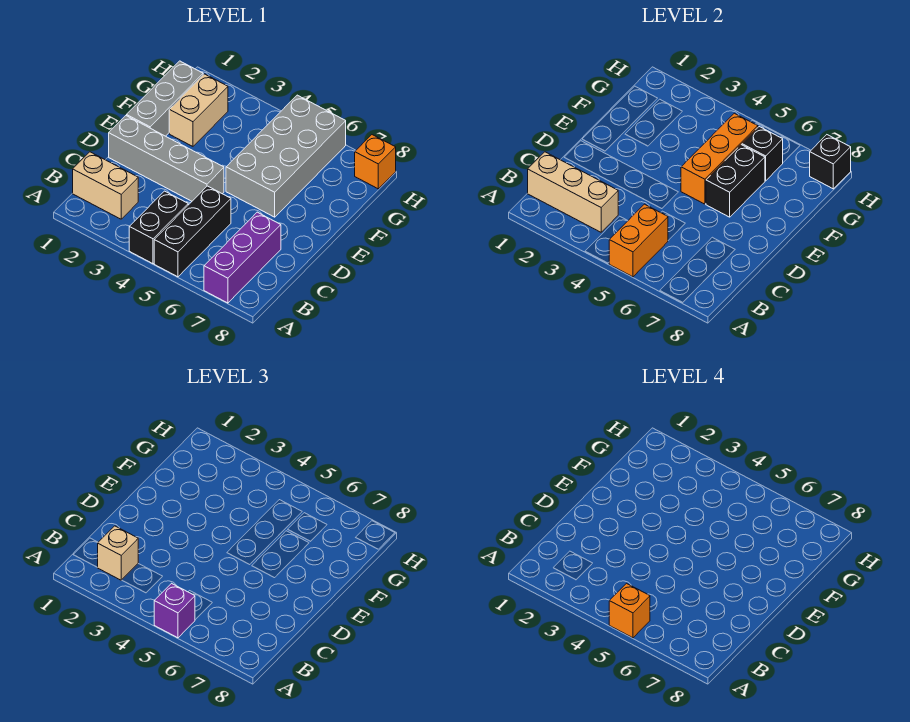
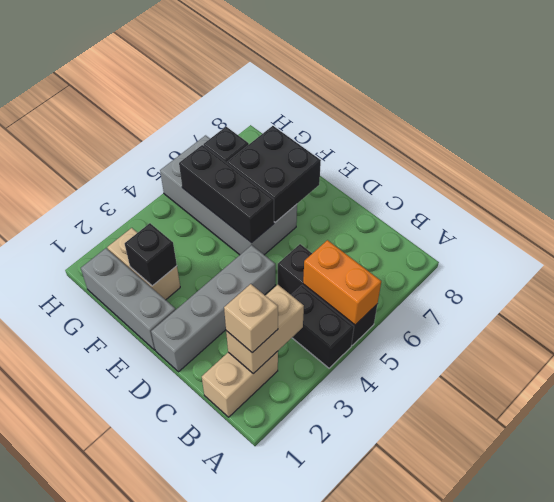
purple 1x1 brick [154,583,195,638] -> none
orange 1x1 brick [609,583,650,638] -> none
purple 1x3 brick [204,212,281,303] -> none
tan 1x3 brick [528,152,618,232] -> tan 1x2 brick [226,285,304,374]
orange 1x3 brick [681,113,758,204] -> black 1x3 brick [179,145,274,243]
black 1x2 brick [706,145,765,217] -> black 2x2 brick [227,126,321,222]
orange 1x1 brick [355,135,396,189] -> none
black 1x1 brick [810,135,851,189] -> black 1x1 brick moved to [125,223,177,286]

